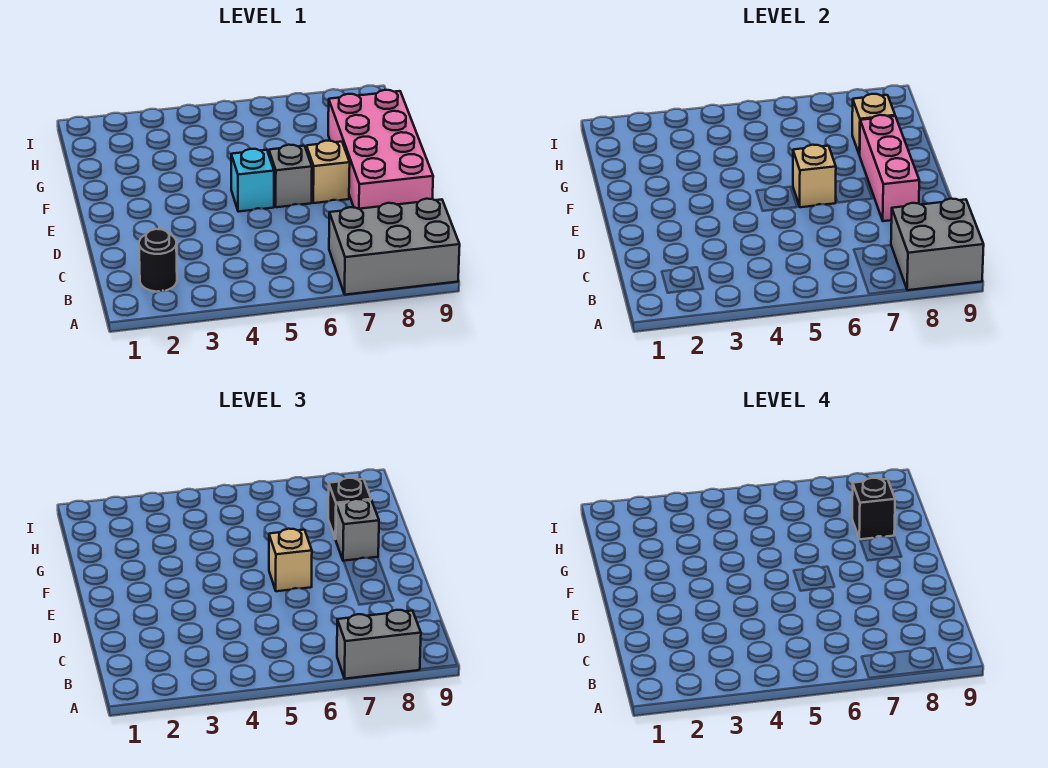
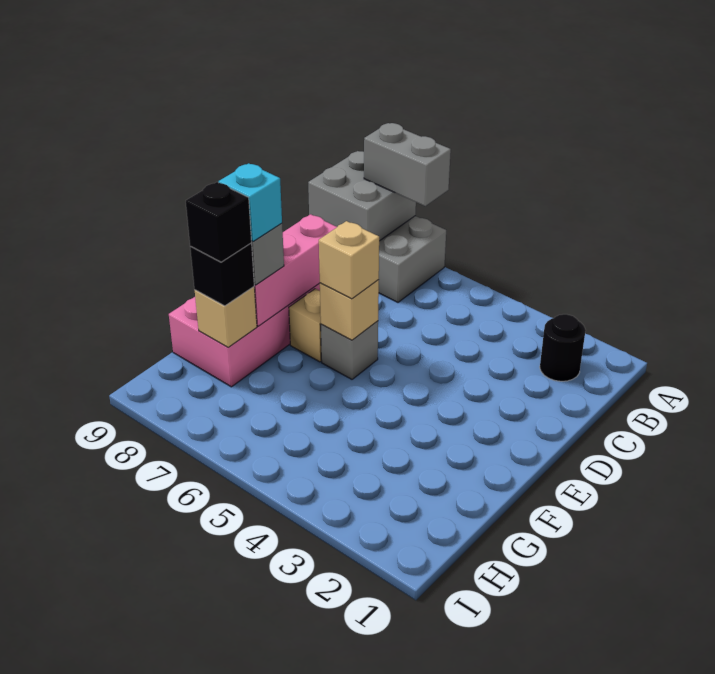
cyan 1x1 brick [231,149,274,212] -> cyan 1x1 brick moved to [219,163,282,242]

